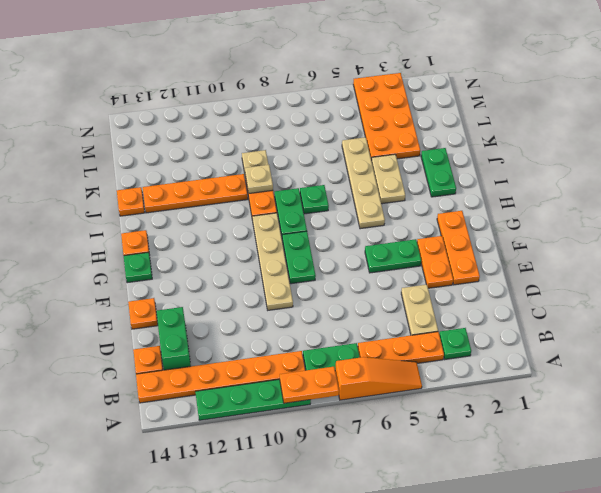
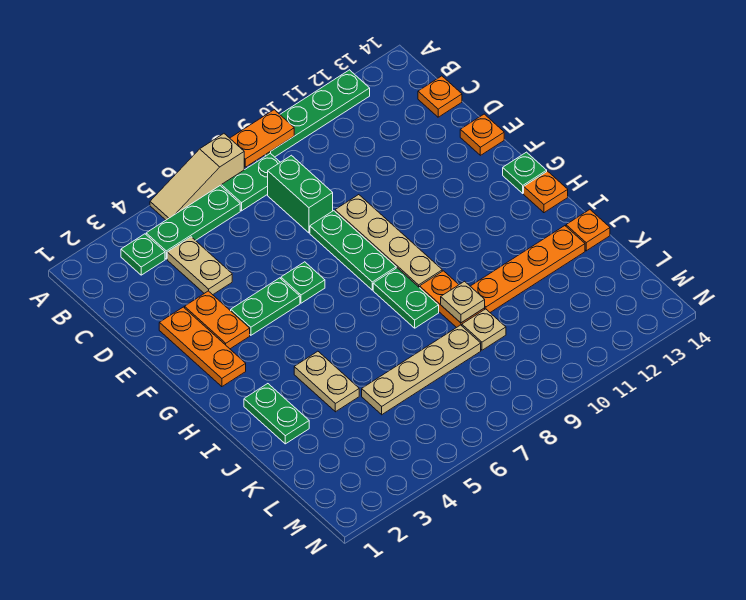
orange 1x3 slope [335,357,422,400] -> tan 1x3 slope [150,134,244,220]
orange 1x3 plate [358,332,444,363] -> green 1x3 plate [146,186,240,259]
orange 1x6 plate [136,351,305,403] -> none
green 1x2 brick [156,307,191,370] -> green 1x2 brick moved to [268,155,333,233]
green 1x2 plate [282,231,316,284] -> green 1x3 plate [310,211,396,290]
tan 1x4 plate [342,137,385,229] -> tan 1x4 plate turned to [362,325,481,415]
green 1x1 plate [300,185,329,214] -> green 1x1 plate moved to [281,262,325,303]
orange 2x4 plate [353,73,420,161] -> none

